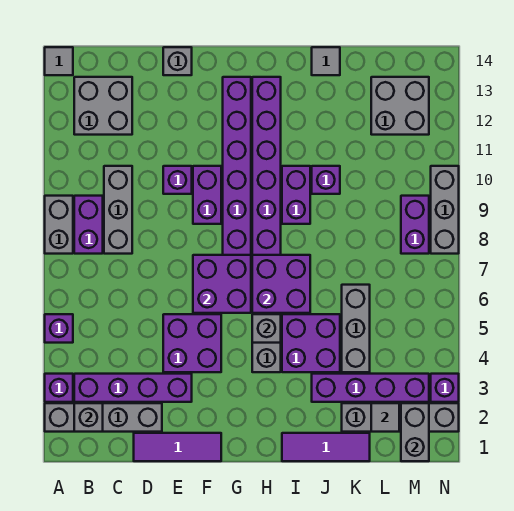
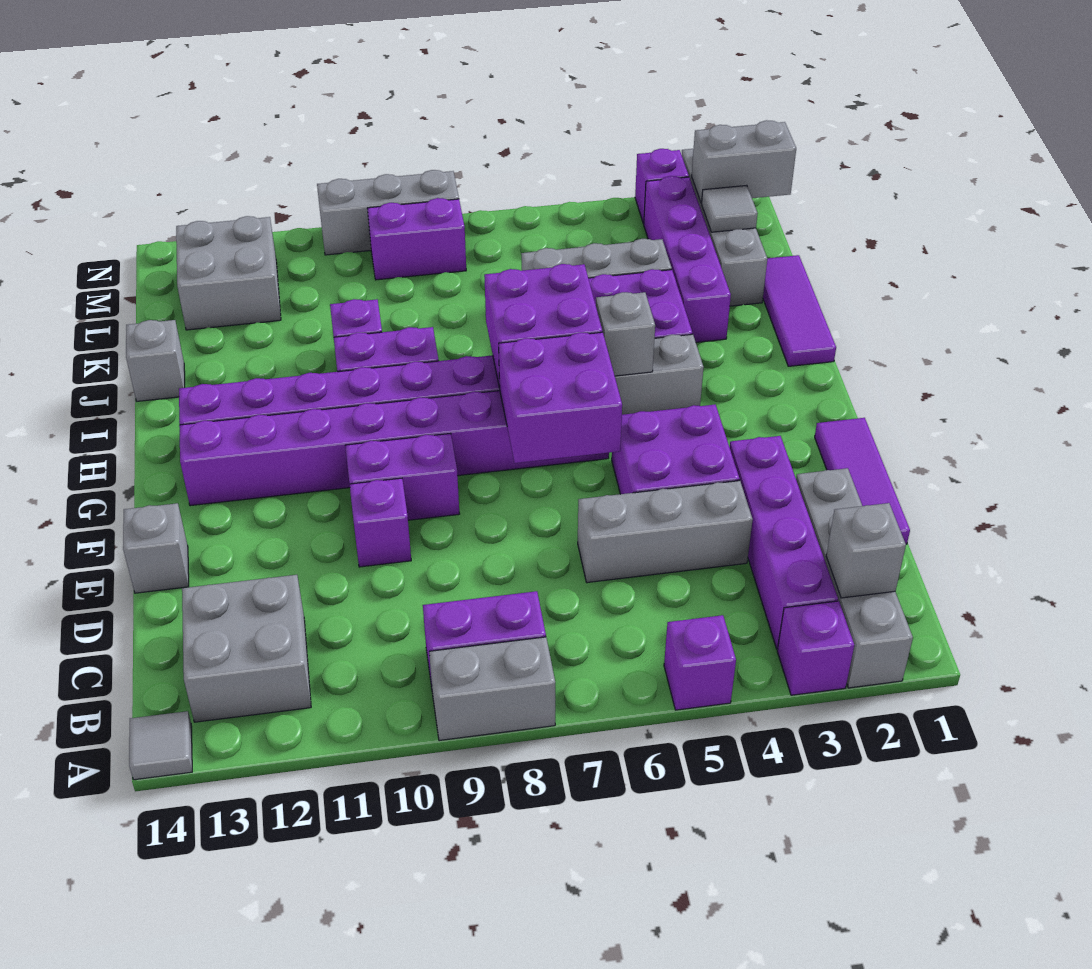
grey 1x3 brick [104,166,132,254] -> grey 1x3 brick moved to [578,481,753,583]
grey 1x1 tile [312,47,340,75] -> grey 1x1 brick [126,320,185,401]

